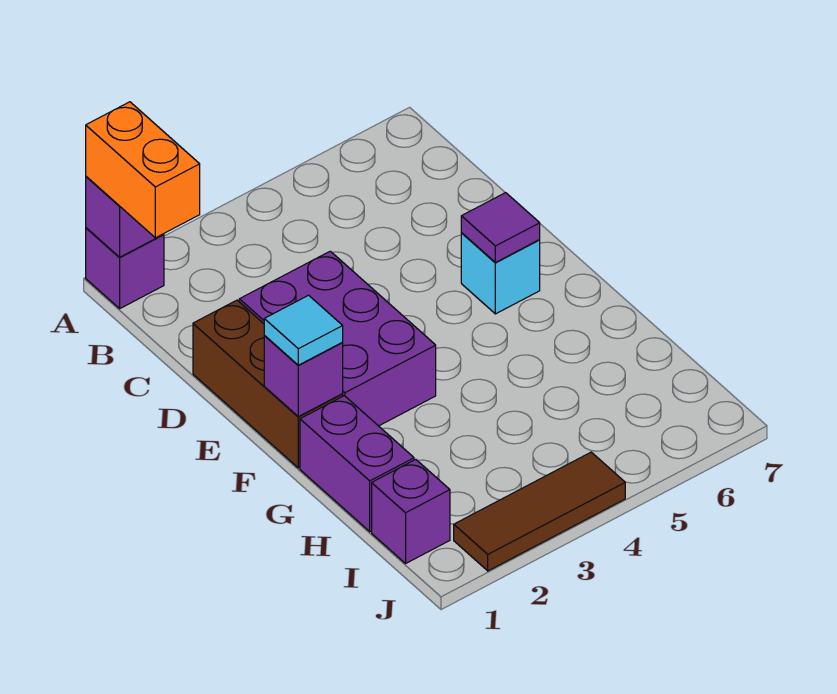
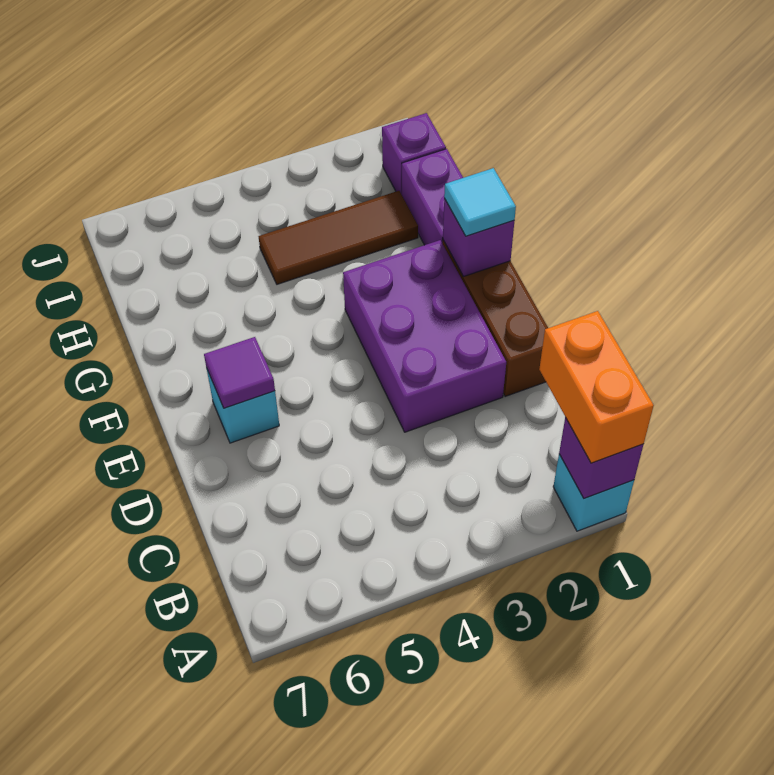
purple 1x1 brick [86,228,164,308] -> cyan 1x1 brick [553,454,634,531]
brown 1x3 tile [454,452,625,571] -> brown 1x3 tile moved to [258,191,418,284]

